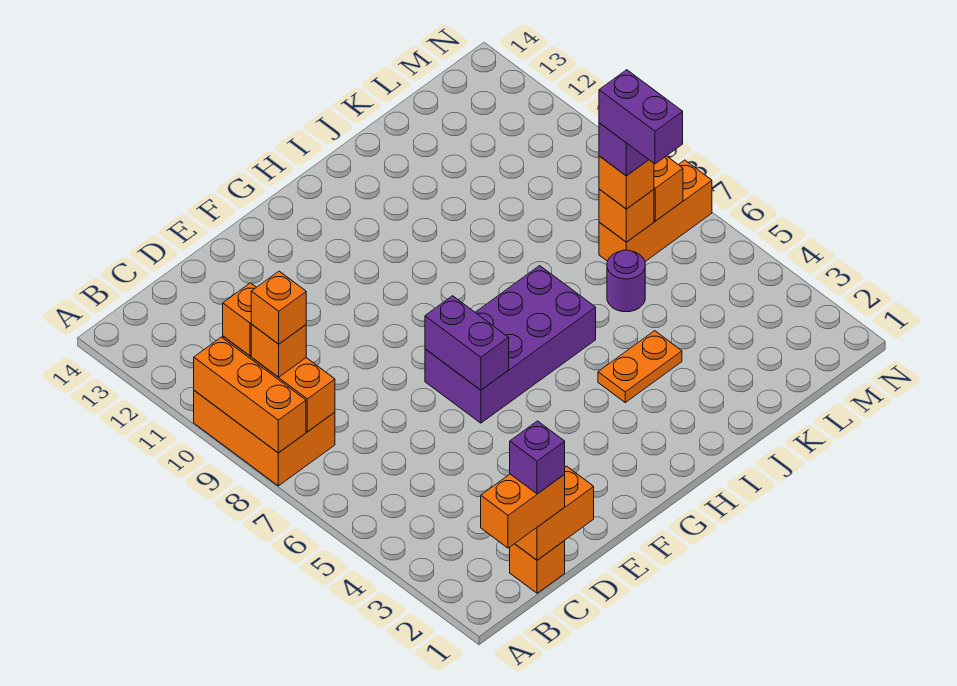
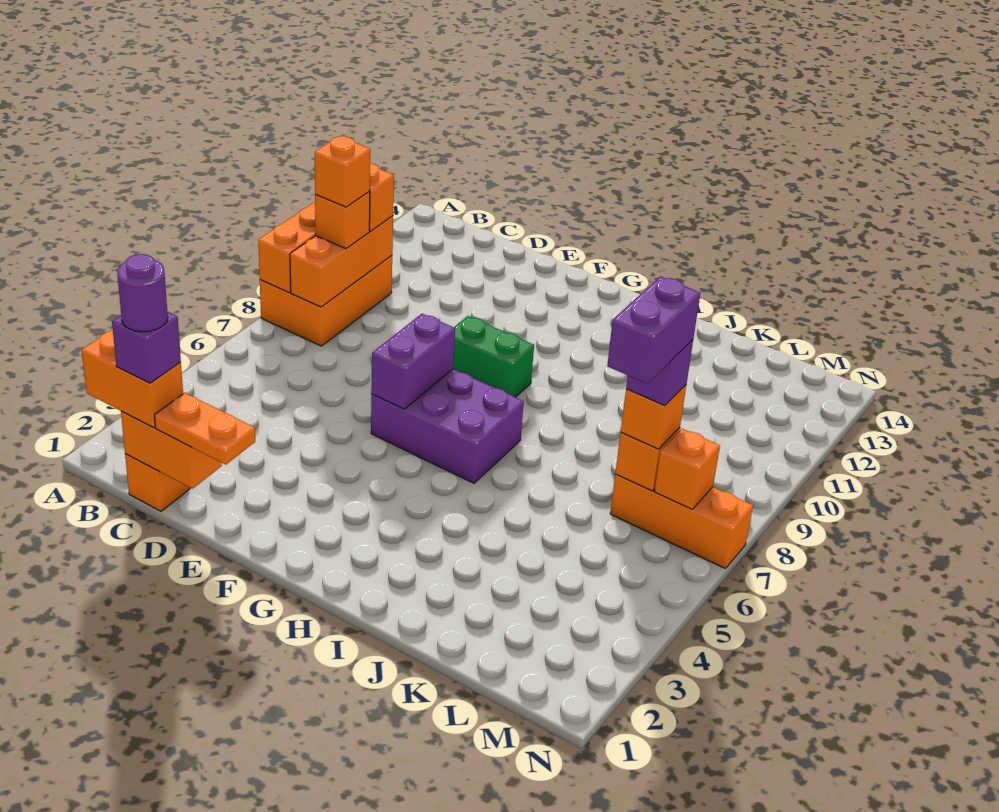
purple 2x4 brick [425,266,596,423] -> purple 2x3 brick [371,369,524,483]
none -> green 1x2 brick [453,316,534,397]
orange 1x2 plate [598,331,682,402] -> orange 1x2 plate moved to [155,393,255,465]
purple 1x1 round brick [607,250,645,312] -> purple 1x1 round brick moved to [117,254,168,332]

